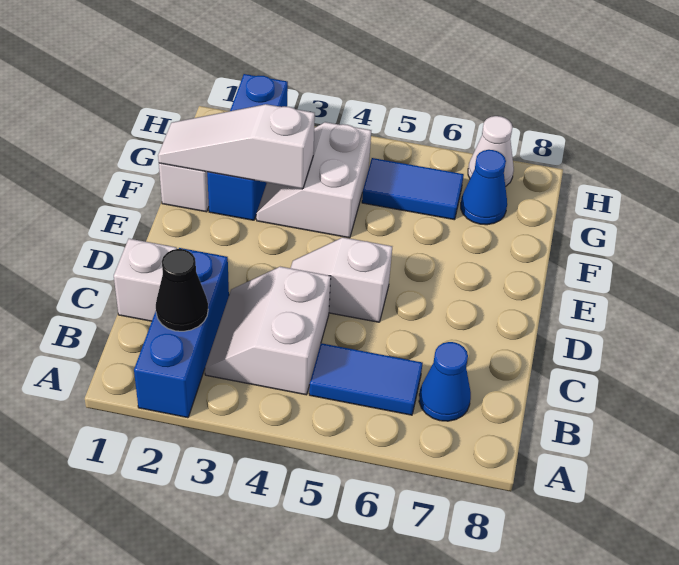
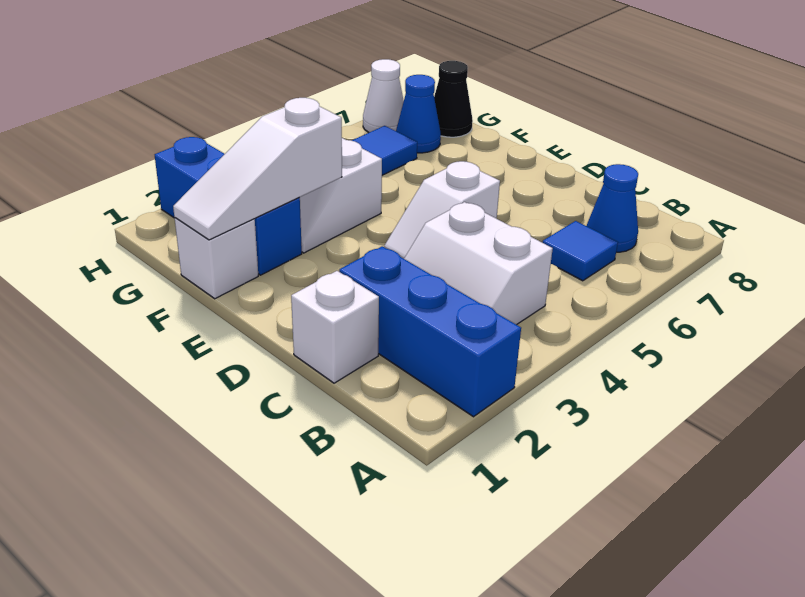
black 1x1 cone [156,249,208,331] -> black 1x1 cone moved to [434,61,473,137]
blue 1x2 tile [309,343,423,415] -> blue 1x1 tile [543,221,618,281]

